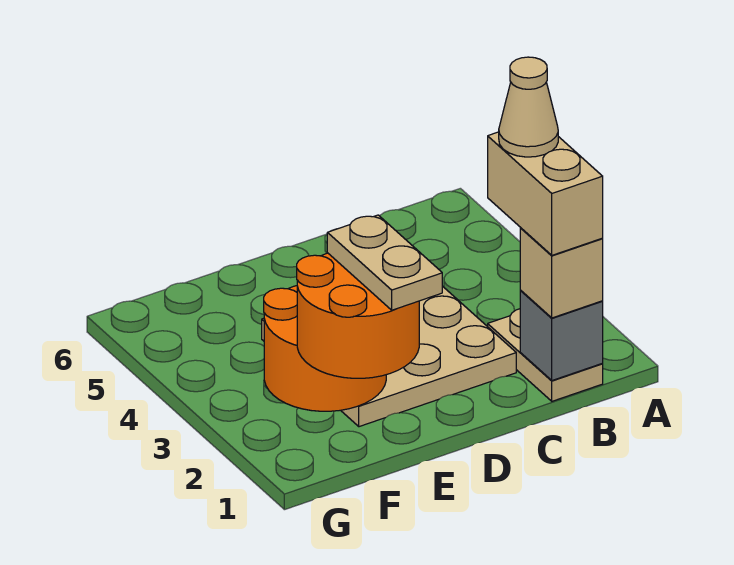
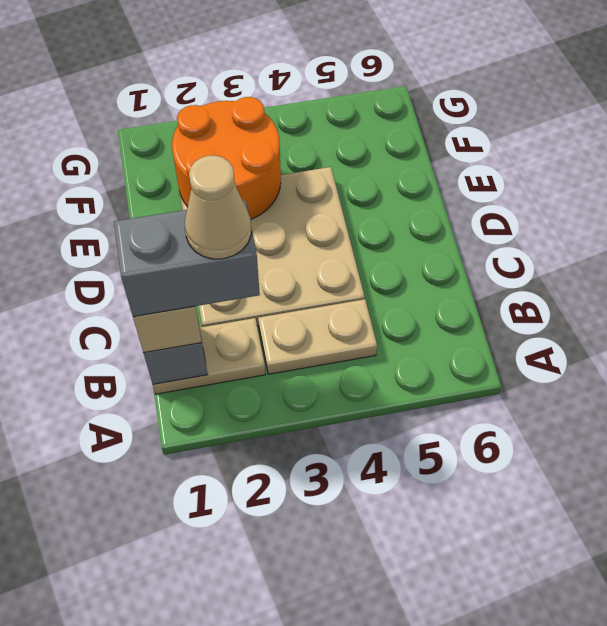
tan 1x2 brick [488,132,603,255] -> grey 1x2 brick [114,200,260,317]
orange 2x2 round brick [297,253,419,378] -> none
tan 1x2 plate [327,215,442,310] -> tan 1x2 plate moved to [258,299,377,374]

